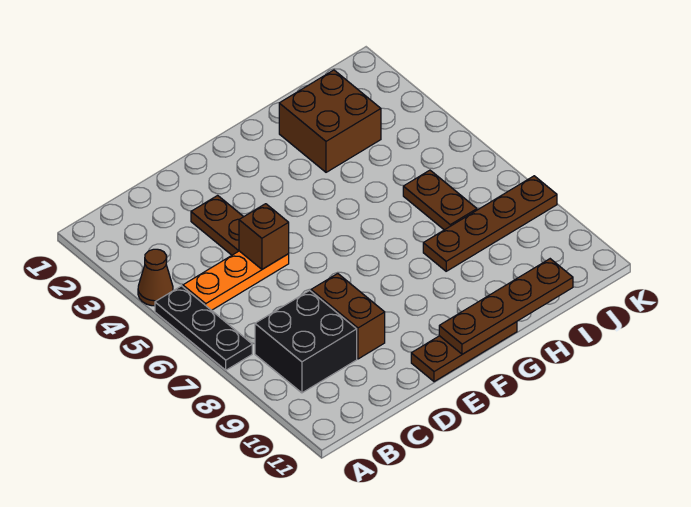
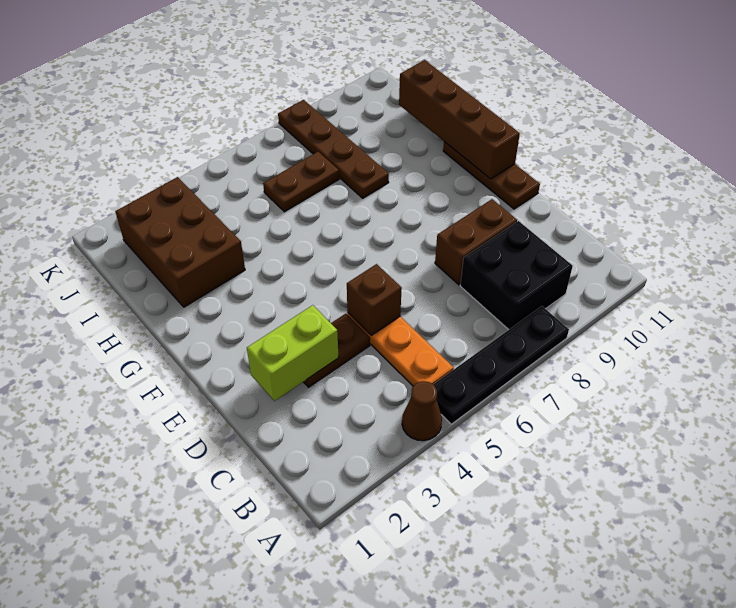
black 1x3 plate [155,286,252,370] -> black 1x4 plate [433,306,569,424]
none -> lime 1x2 brick [247,305,339,401]
brown 1x4 plate [439,259,573,354] -> brown 1x4 brick [399,60,520,179]
brown 2x2 brick [279,70,381,172] -> brown 2x3 brick [115,177,245,307]

